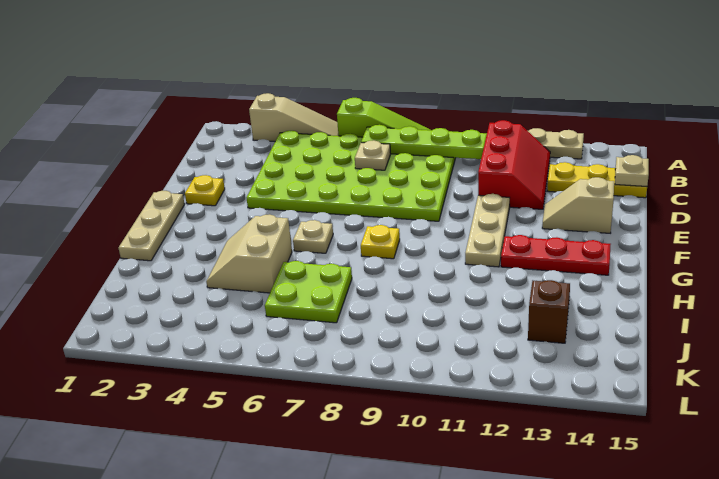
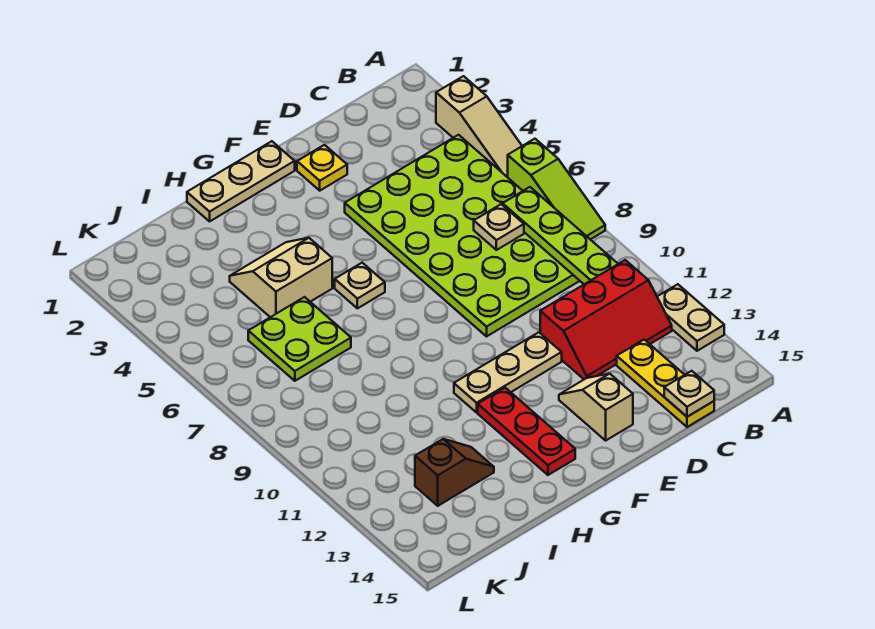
yellow 1x1 plate [361,225,400,259] -> none

